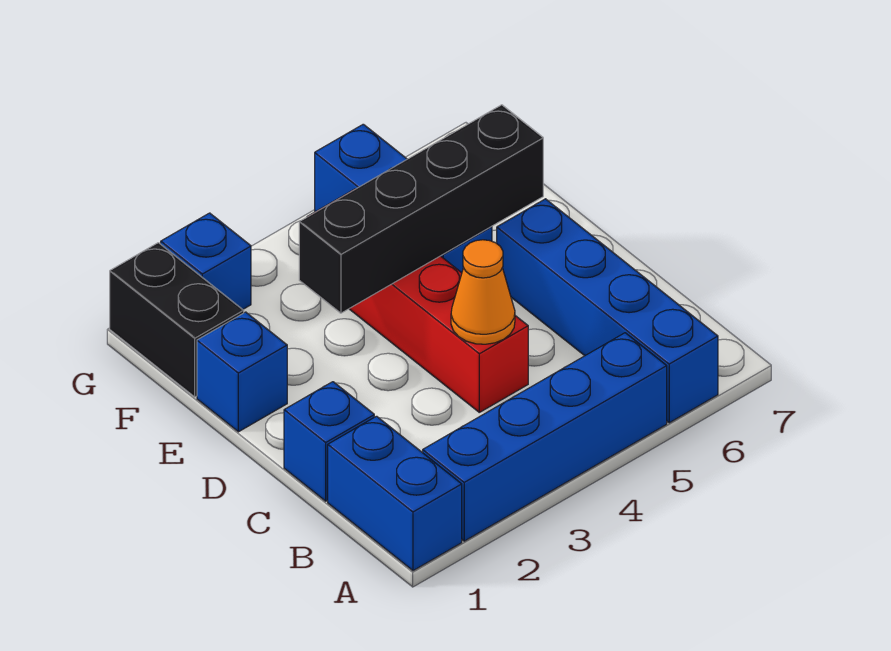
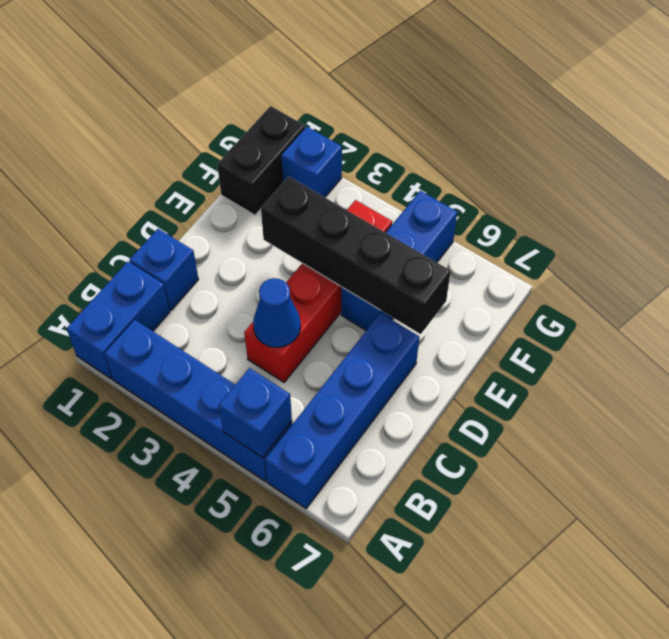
orange 1x1 cone [451,240,515,344] -> blue 1x1 cone [253,278,301,347]
blue 1x1 brick [197,312,287,432] -> blue 1x1 brick moved to [219,368,292,458]

